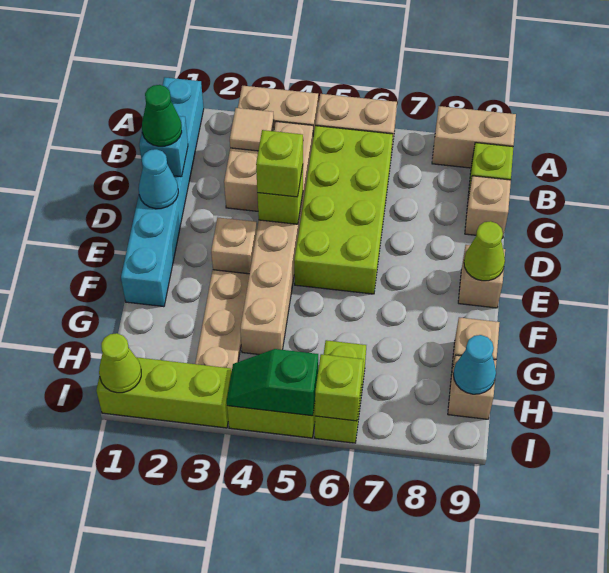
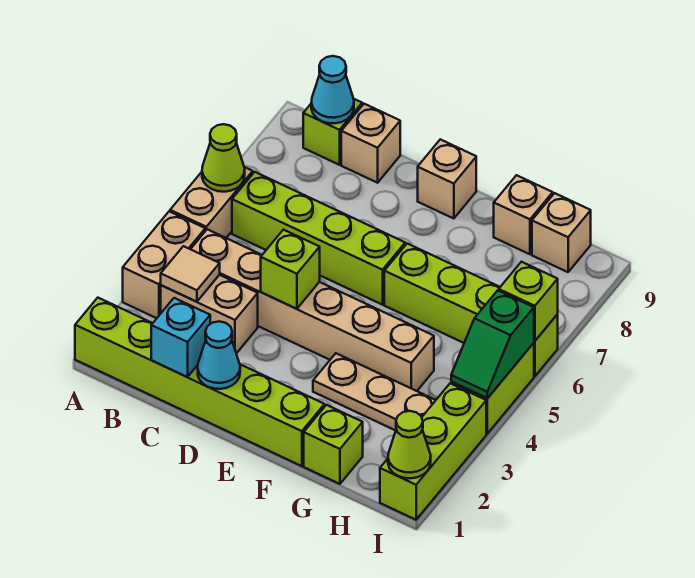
cyan 1x6 brick [121,77,204,307] -> lime 1x6 brick [75,298,325,466]
tan 1x2 brick [432,106,516,168] -> none
lime 2x4 brick [294,126,393,294] -> lime 1x4 brick [232,172,405,305]
green 1x1 cone [142,85,182,146] -> none
lime 1x1 brick [256,130,303,197] -> lime 1x1 brick moved to [304,405,363,484]
tan 1x1 brick [211,218,257,274] -> none
lime 1x1 cone [464,221,505,281] -> lime 1x1 cone moved to [202,124,245,192]
lime 1x2 brick [315,340,366,443] -> lime 1x4 brick [384,244,558,376]
cyan 1x1 cone [454,335,496,394] -> cyan 1x1 cone moved to [311,56,354,123]

